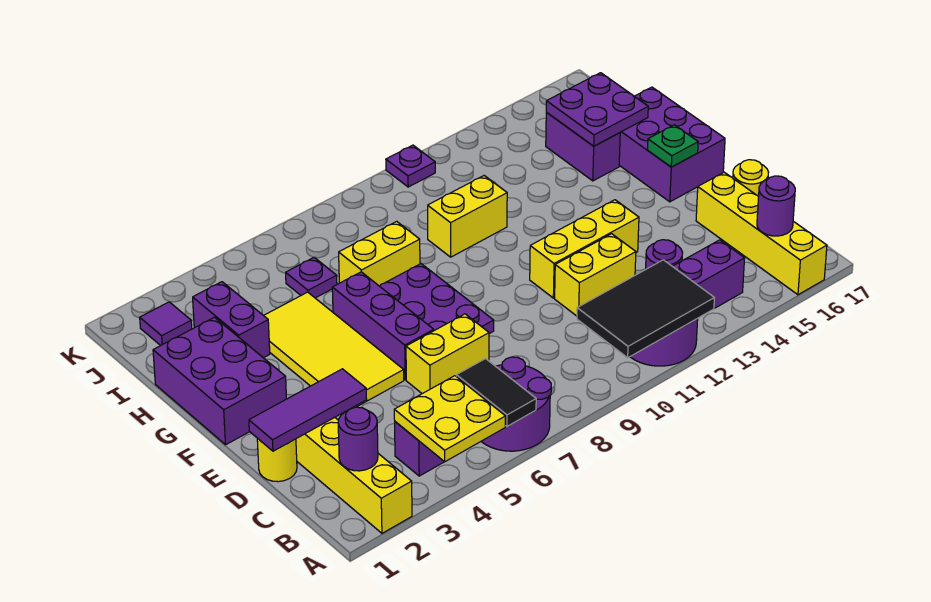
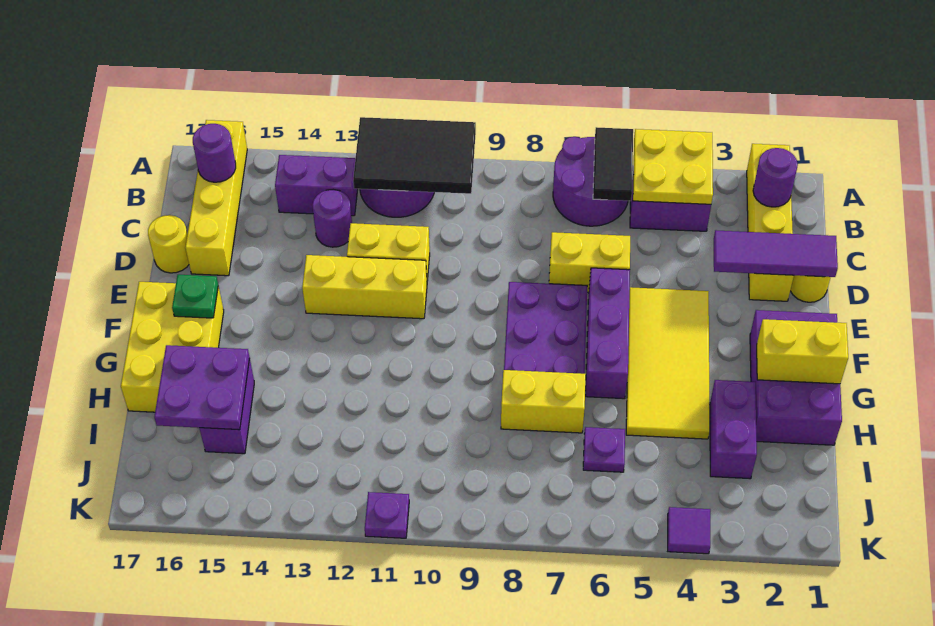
purple 2x3 brick [619,87,725,202] -> yellow 2x3 brick [121,282,224,412]
yellow 1x2 brick [428,176,507,257] -> yellow 1x2 brick moved to [757,319,848,384]
purple 1x1 tile [140,302,192,346] -> purple 1x1 tile moved to [668,507,710,554]

